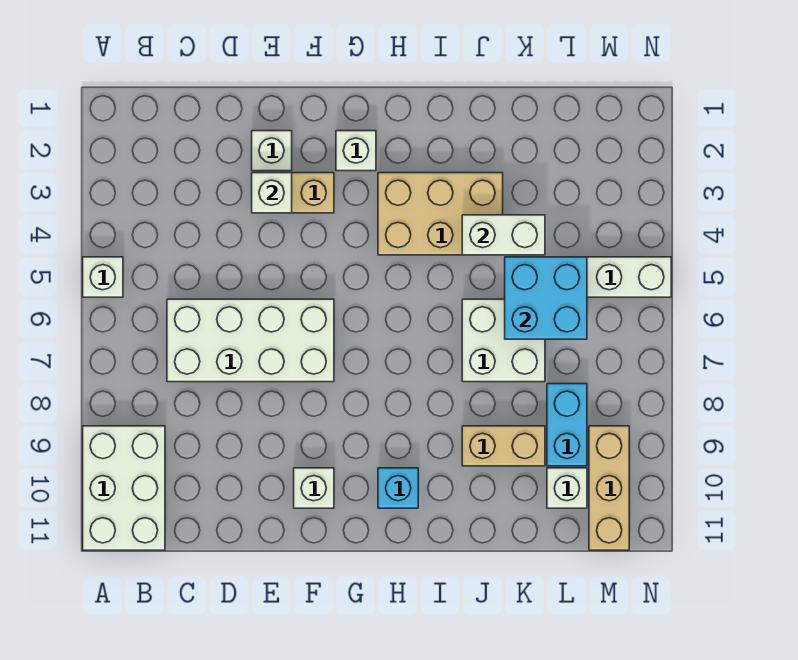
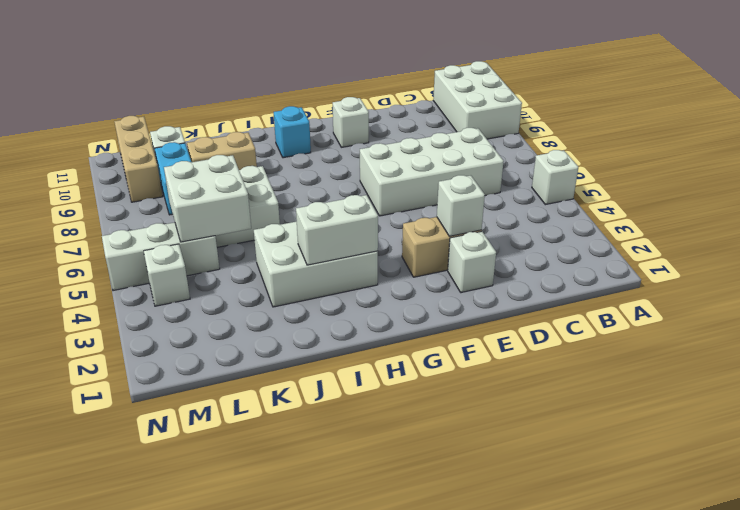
white 1x1 brick [336,131,376,171] -> white 1x1 brick moved to [144,244,190,306]
tan 2x3 brick [378,173,503,255] -> white 2x3 brick [254,222,378,307]
white 1x2 brick [462,215,545,255] -> white 1x2 brick moved to [296,195,378,265]
cyan 2x2 brick [505,257,587,339] -> white 2x2 brick [164,155,251,242]

